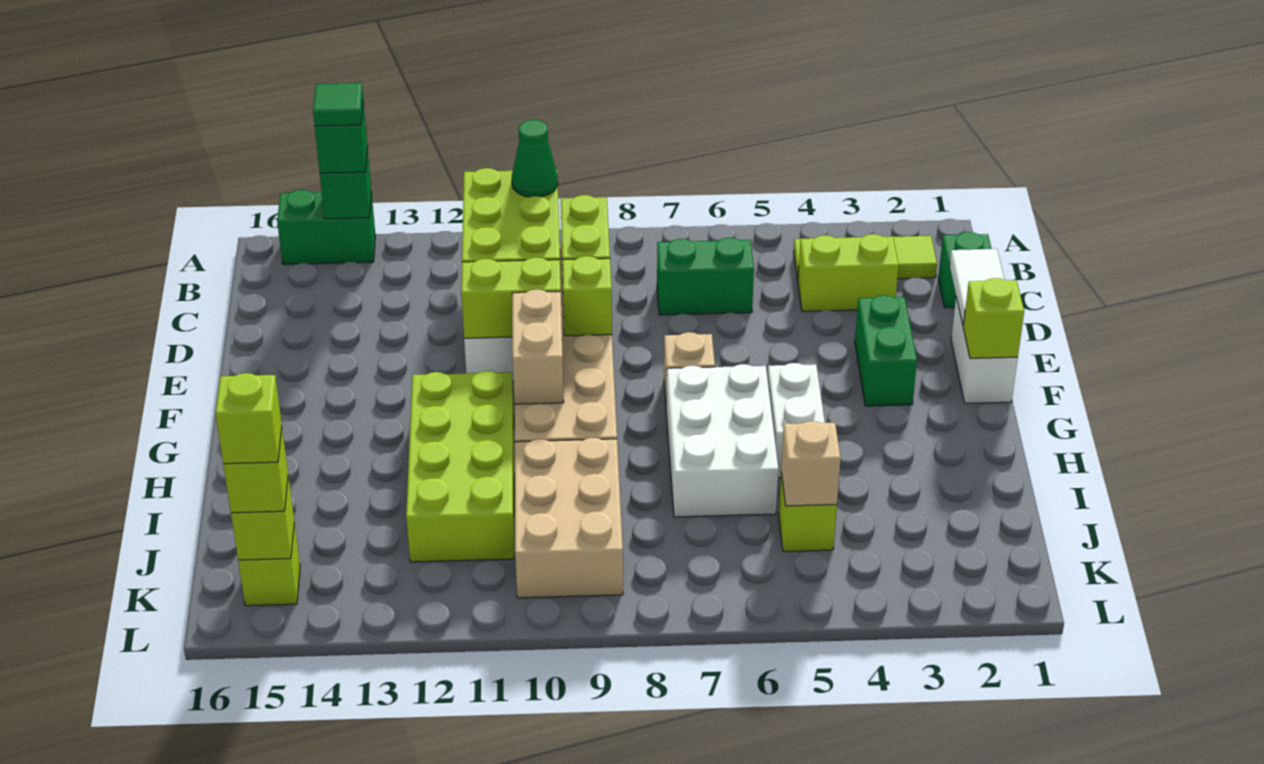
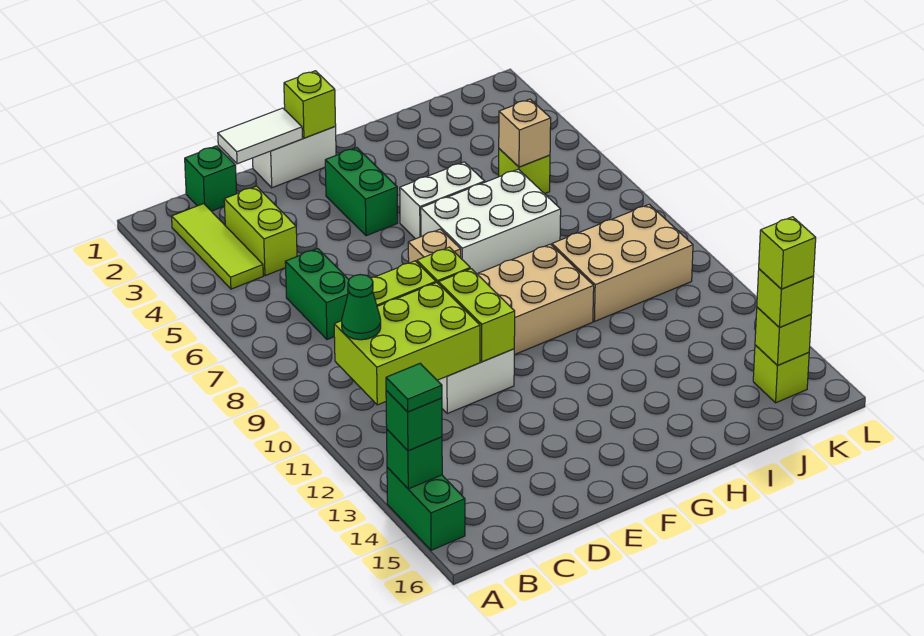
green 1x2 brick [855,295,917,406] -> green 1x2 brick turned to [325,148,398,236]
tan 1x2 brick [512,289,564,404] -> none
lime 2x4 brick [406,371,514,562] -> none

